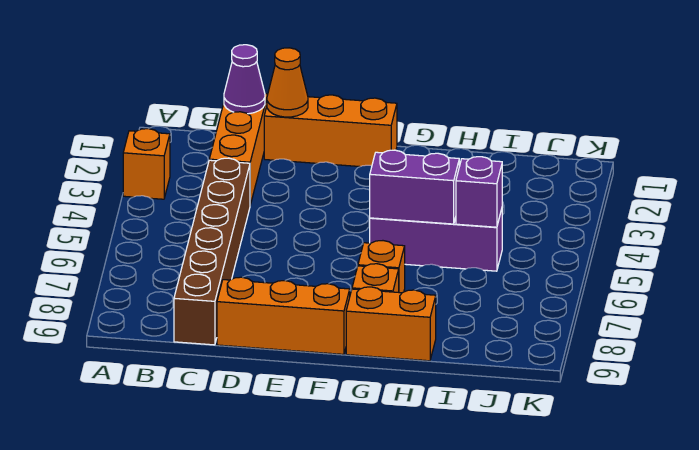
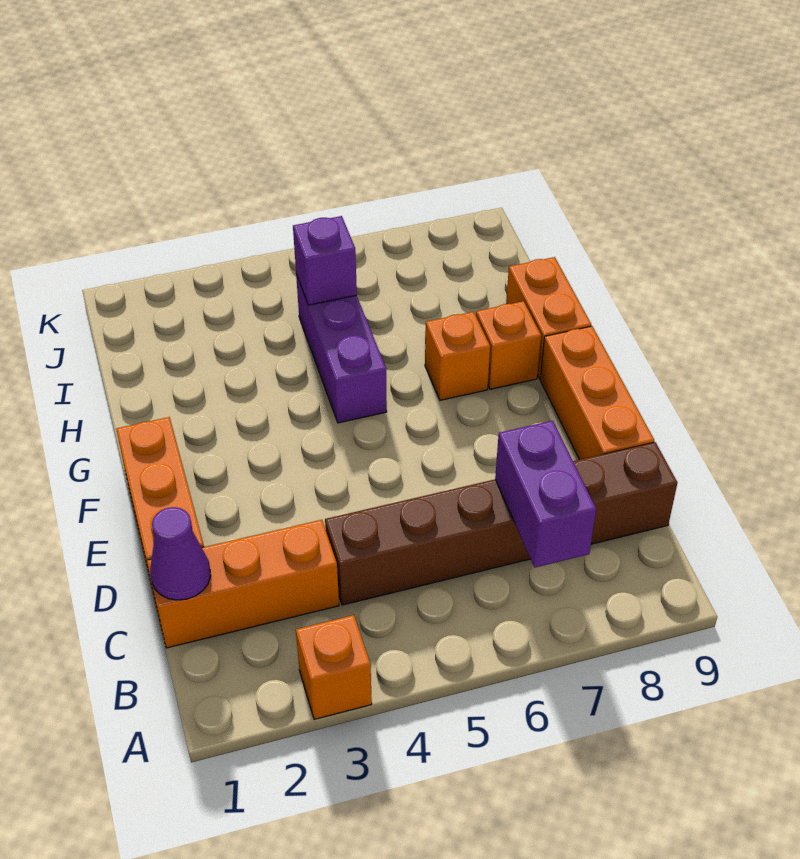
orange 1x1 cone [267,48,308,117] -> none
purple 1x2 brick [370,150,459,224] -> purple 1x2 brick moved to [495,421,596,567]

